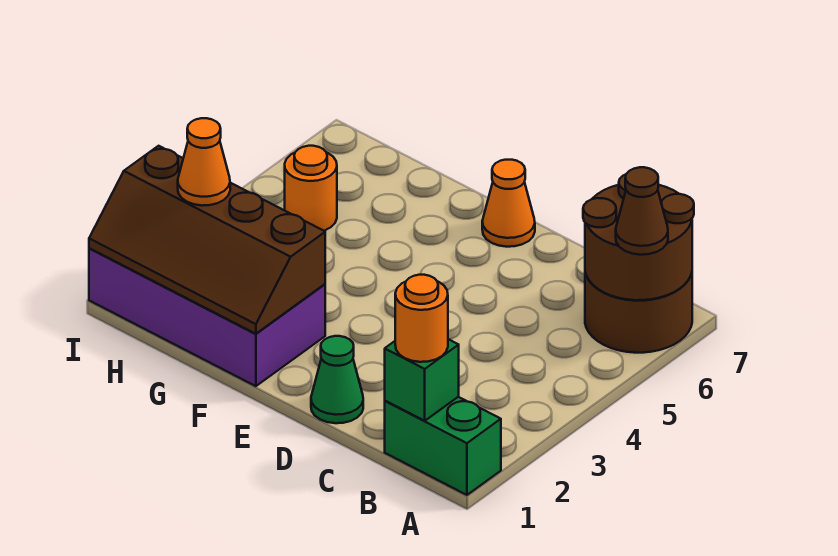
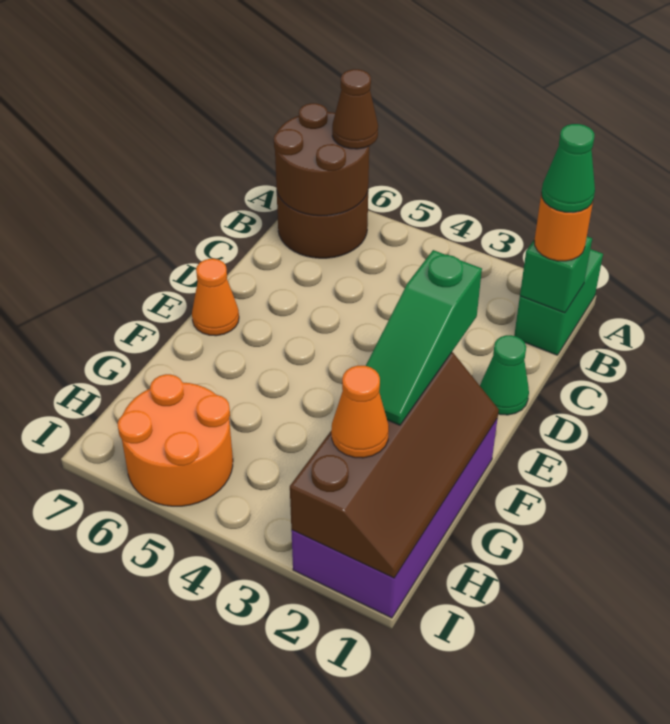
none -> green 1x1 cone [541,124,595,212]
none -> green 1x3 slope [366,250,482,425]
orange 1x1 round brick [285,146,337,231] -> orange 2x2 round brick [118,374,233,506]

